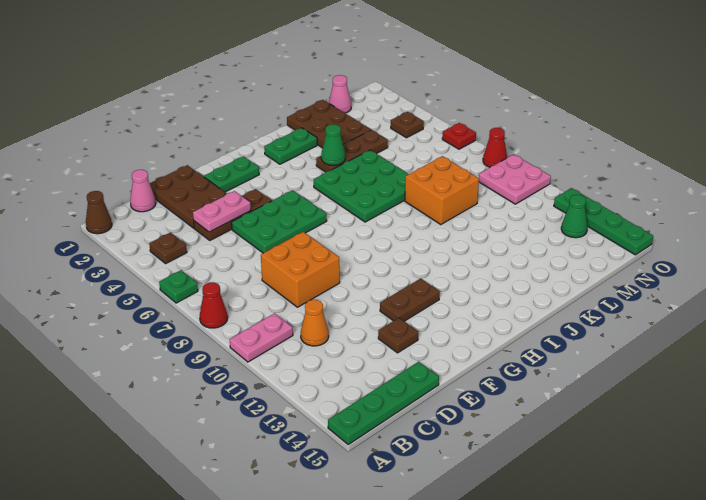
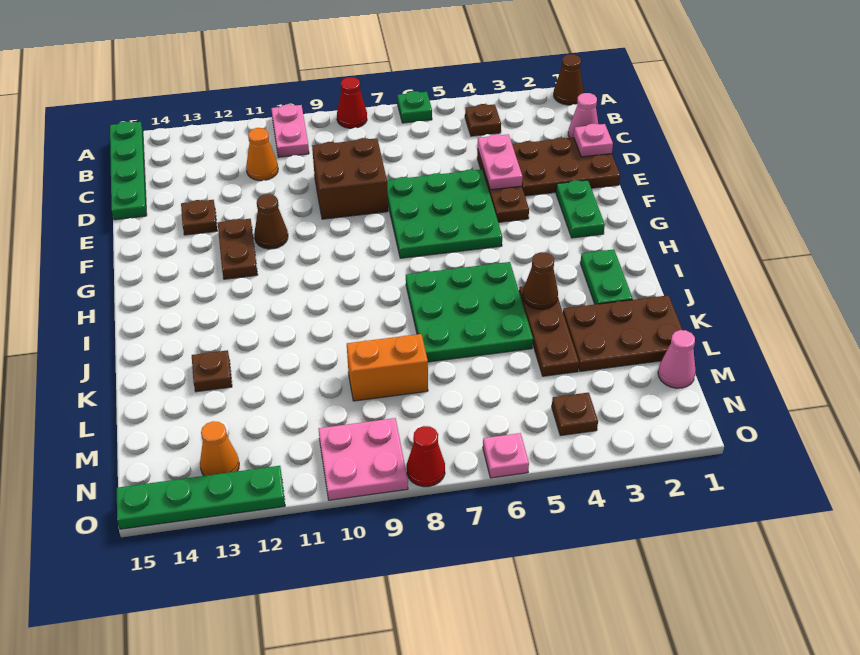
none -> pink 1x1 plate [574,124,613,157]
orange 2x2 brick [261,232,340,307] -> brown 2x2 brick [312,138,388,219]
green 2x3 plate [232,190,327,253] -> green 3x3 plate [387,170,502,258]
none -> brown 1x1 cone [254,194,288,249]
green 1x1 cone [321,124,345,165] -> brown 1x1 cone [523,252,558,309]
orange 2x2 brick [405,156,479,225] -> orange 1x2 brick [347,334,428,401]
none -> brown 1x1 plate [192,350,232,392]
green 1x1 cone [561,195,588,238] -> orange 1x1 cone [200,421,239,476]
red 1x1 plate [442,123,476,149] -> pink 1x1 plate [483,433,529,478]

